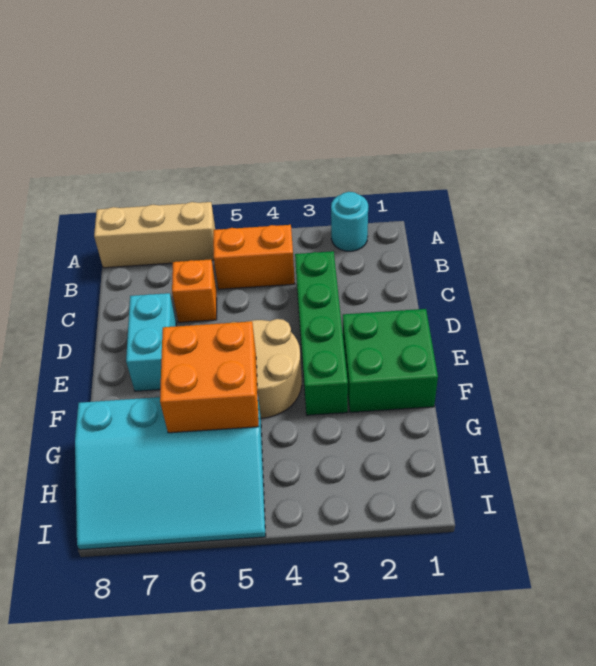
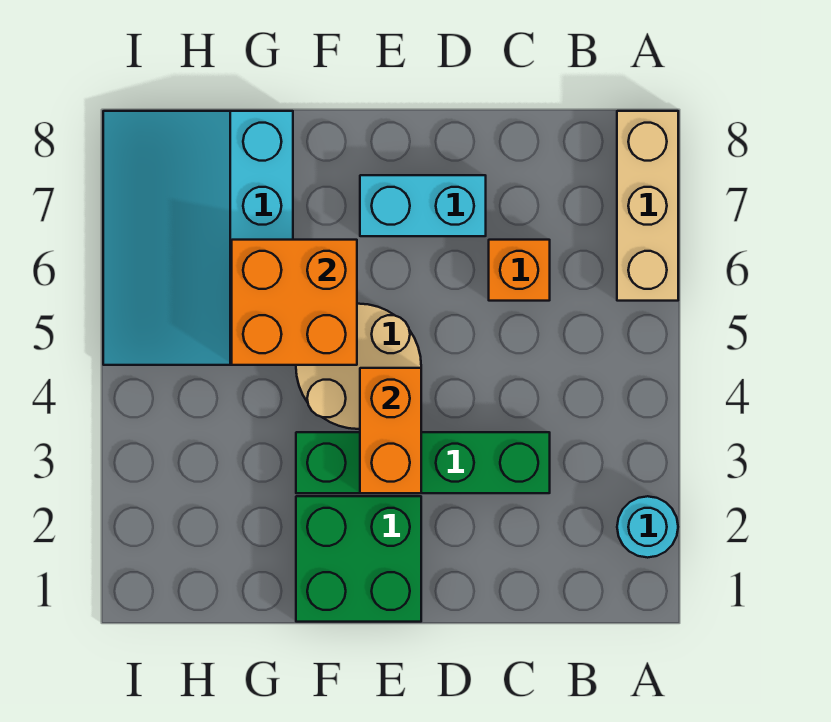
orange 1x2 brick [213,225,295,289] -> orange 1x2 brick moved to [360,368,421,493]

